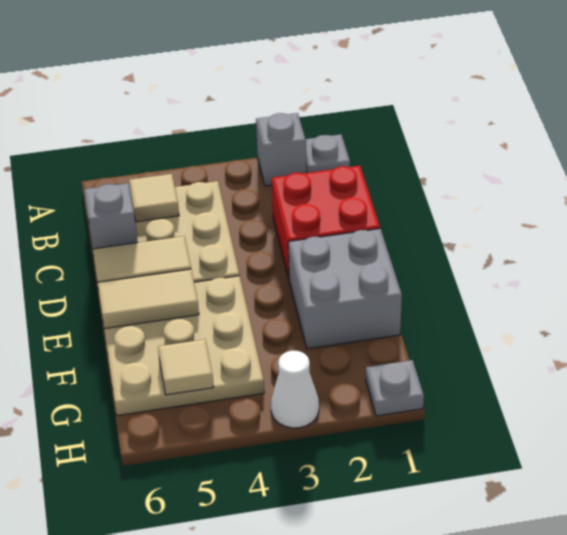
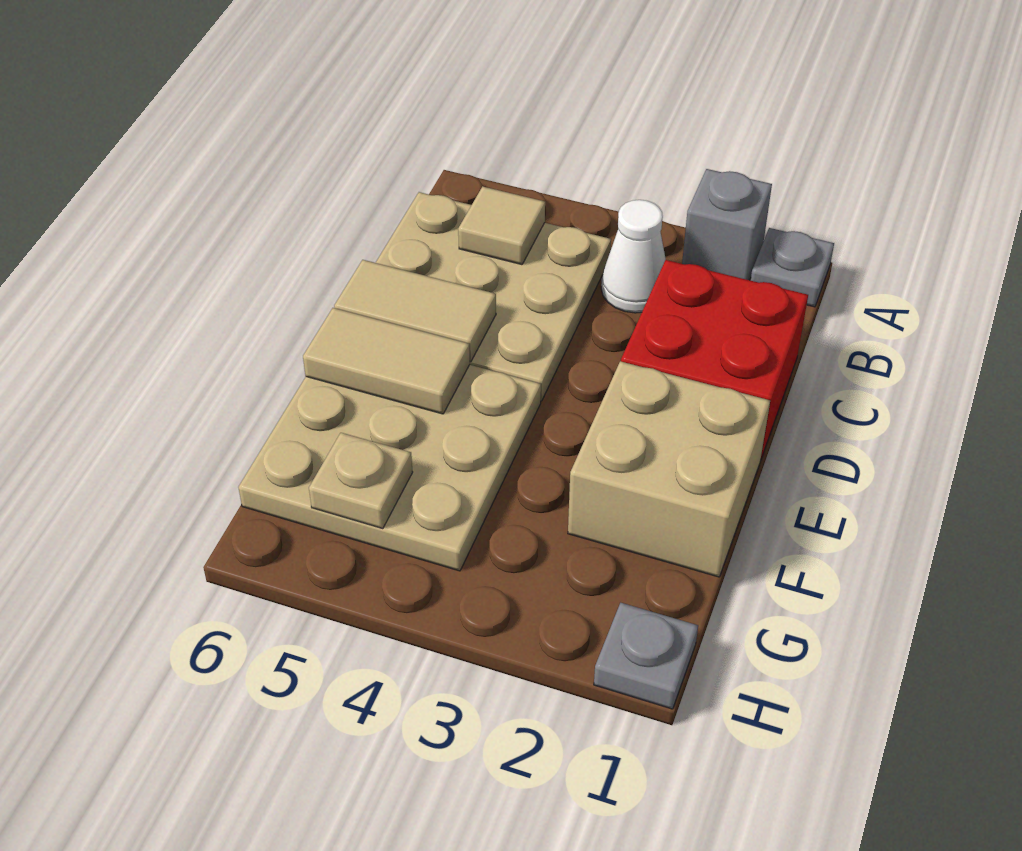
grey 1x1 brick [84,183,138,249] -> none
grey 2x2 brick [288,229,402,349] -> tan 2x2 brick [568,361,770,577]
tan 1x1 tile [158,339,214,395] -> tan 1x1 plate [309,433,413,529]
white 1x1 cone [271,351,319,428] -> white 1x1 cone moved to [601,200,666,313]

